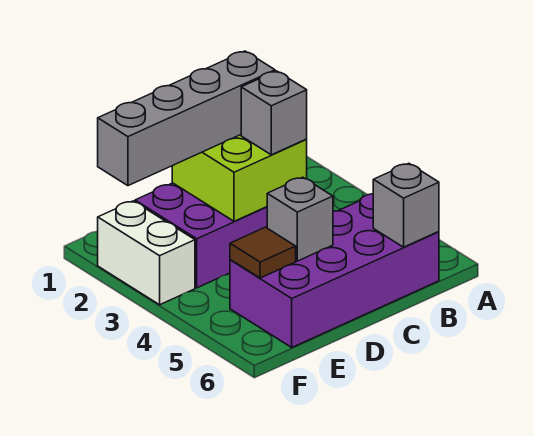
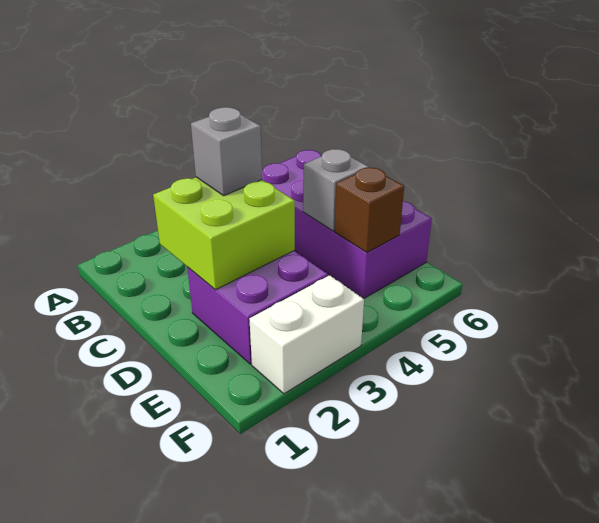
grey 1x1 brick [373,163,439,247] -> none
grey 1x4 brick [98,51,275,186] -> none
brown 1x1 tile [230,227,296,278] -> brown 1x1 brick [335,168,404,252]

